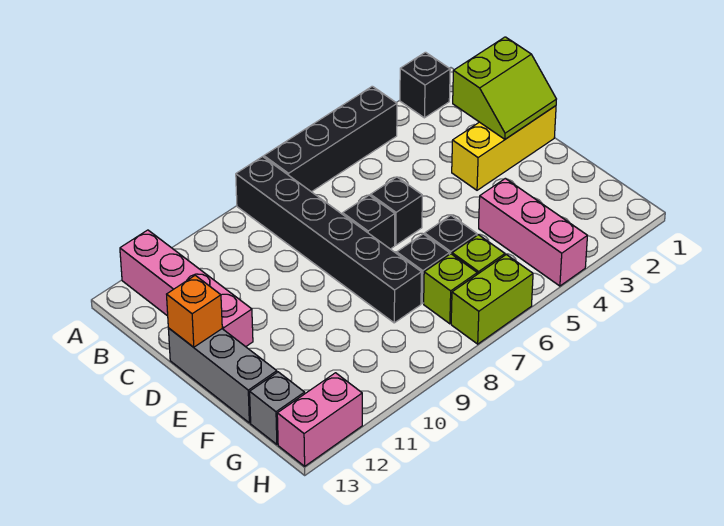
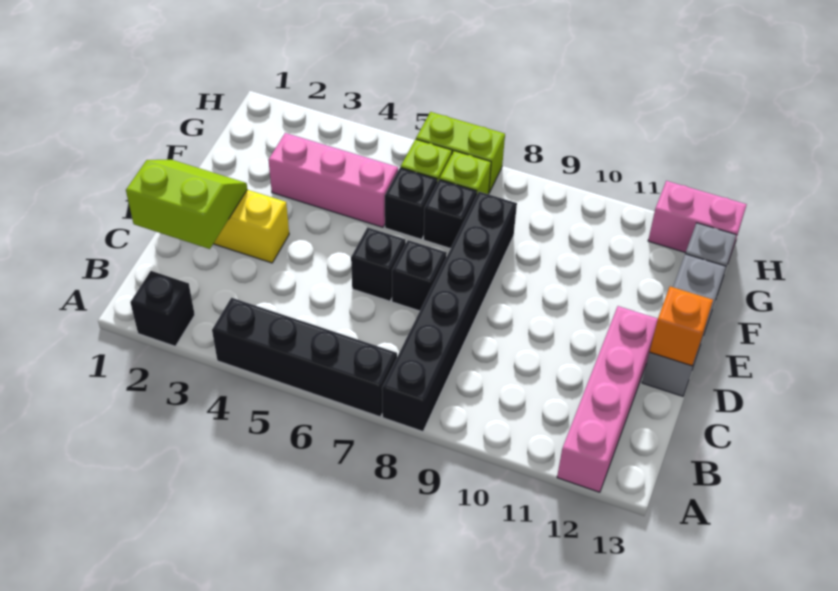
pink 1x3 brick [479,178,587,286] -> pink 1x3 brick turned to [268,133,398,227]

